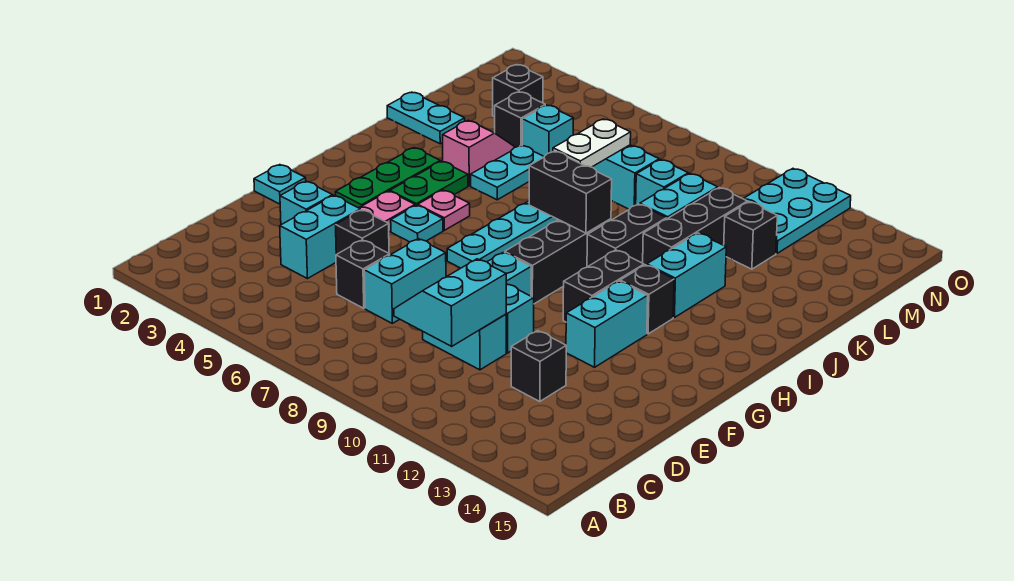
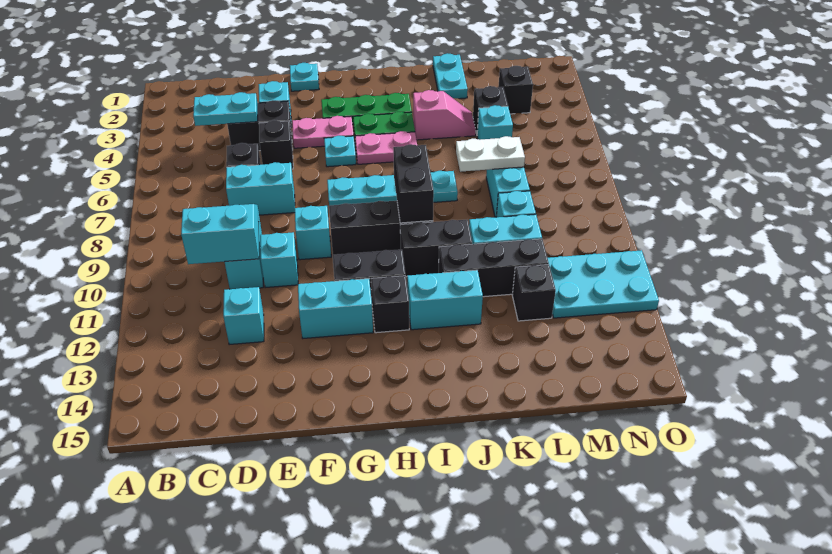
cyan 1x2 brick [280,195,360,279] -> black 1x2 brick [227,100,292,151]
black 1x1 brick [511,331,566,401] -> cyan 1x1 brick [223,287,264,345]
pink 1x1 plate [418,190,470,230] -> pink 1x2 plate [355,131,417,164]
cyan 1x2 plate [471,146,544,200] -> cyan 1x2 plate moved to [193,92,258,126]

